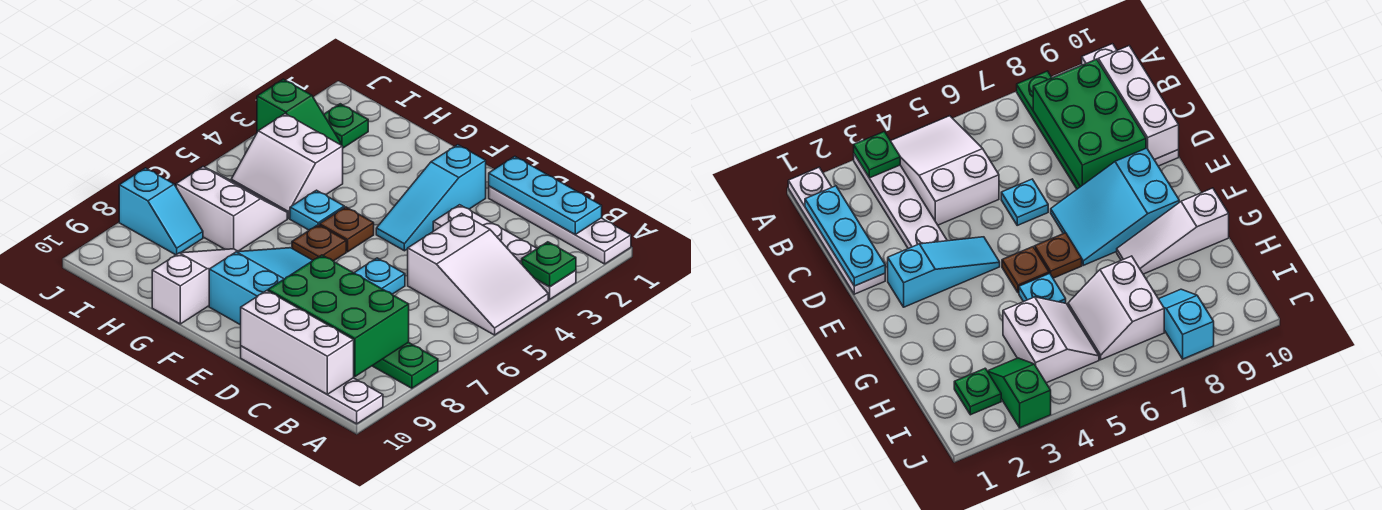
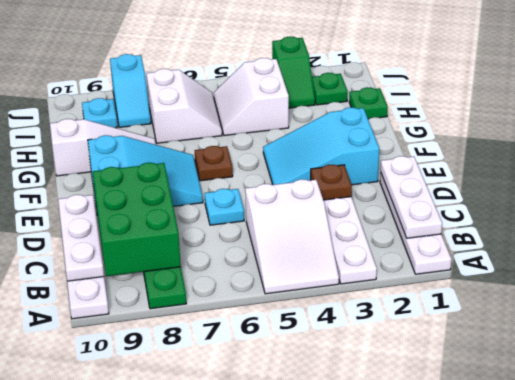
green 1x1 plate [522,242,576,287] -> green 1x1 plate moved to [349,87,388,119]
cyan 1x3 plate [489,156,602,234] -> white 1x3 plate [381,156,442,238]
white 1x3 brick [241,291,354,394] -> white 1x3 plate [58,195,104,281]
cyan 1x3 slope [376,145,486,251] -> cyan 2x3 slope [263,107,379,185]
brown 1x1 plate [320,207,374,252] -> brown 1x1 plate moved to [311,165,352,200]
cyan 1x1 plate [290,190,344,230] -> cyan 1x1 plate moved to [82,98,117,128]

